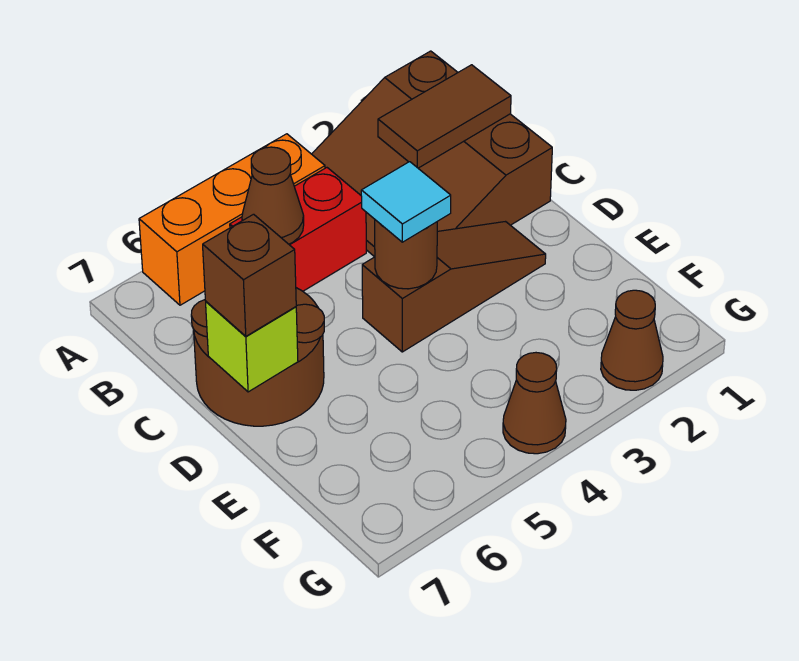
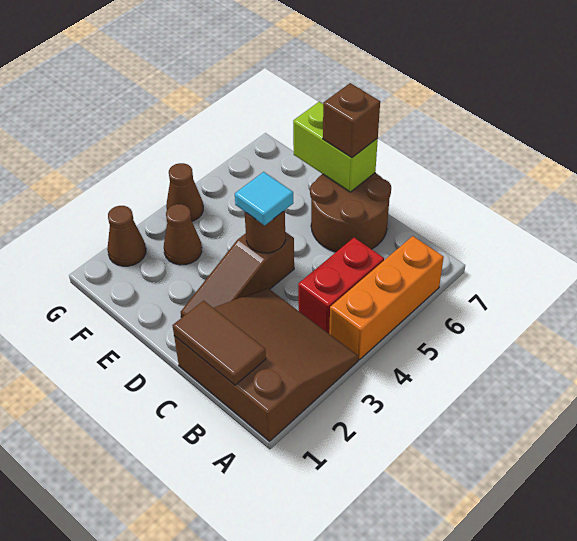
brown 1x2 tile [378,65,511,168] -> brown 1x2 tile turned to [173,301,266,385]
brown 1x1 cone [242,147,304,244] -> brown 1x1 cone moved to [164,204,202,265]
lime 1x1 brick [206,302,298,392] -> lime 1x2 brick [293,102,378,192]

